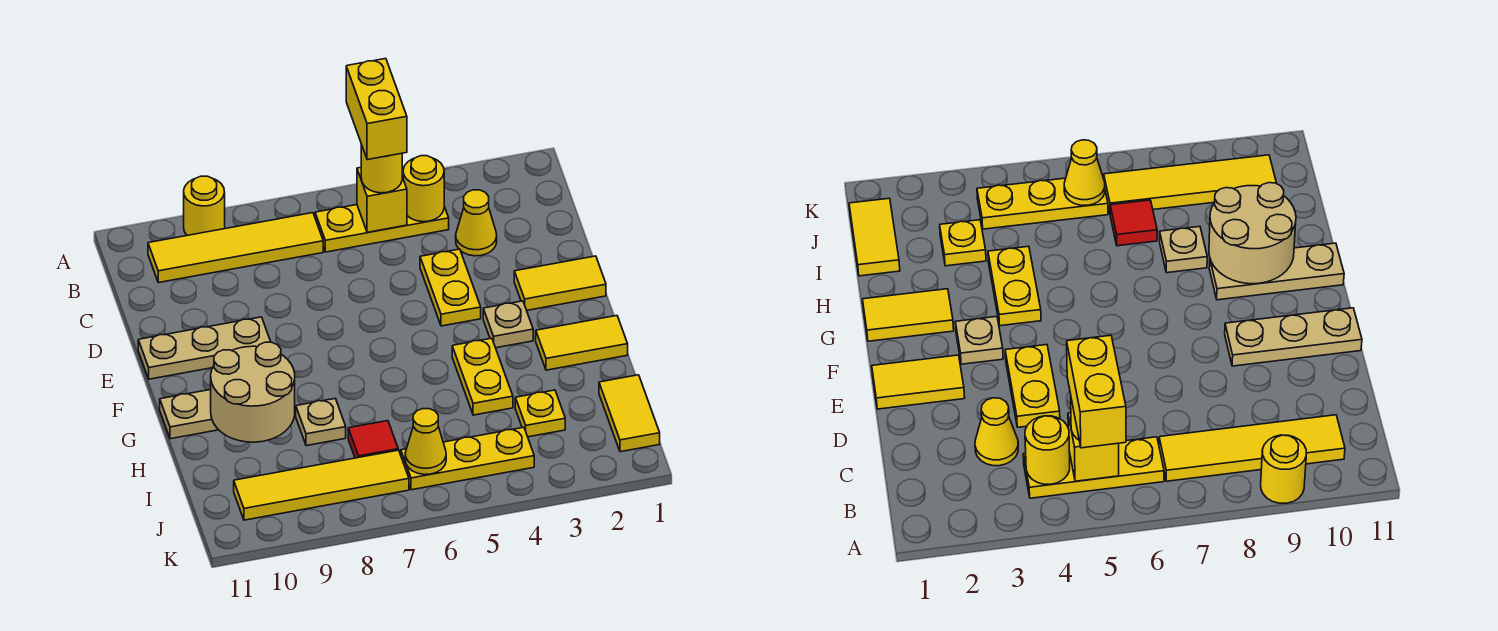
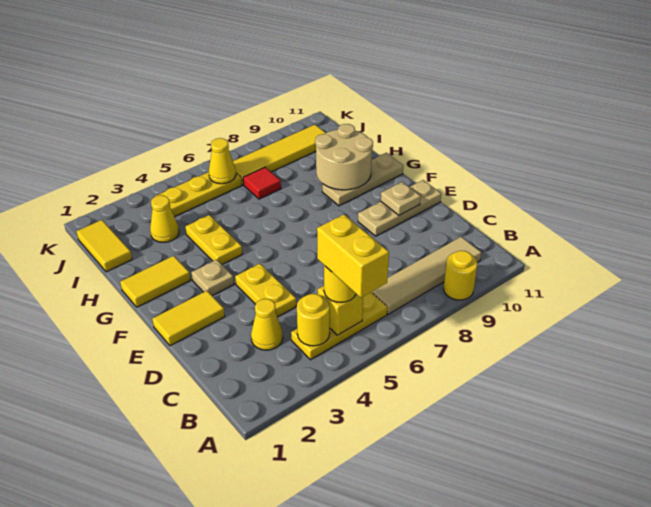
yellow 1x4 tile [148,213,323,283] -> tan 1x4 tile [372,237,482,314]
tan 1x1 plate [296,399,346,446] -> tan 1x1 plate moved to [381,182,421,215]
yellow 1x1 plate [515,390,565,437] -> yellow 1x1 cone [150,195,179,242]

